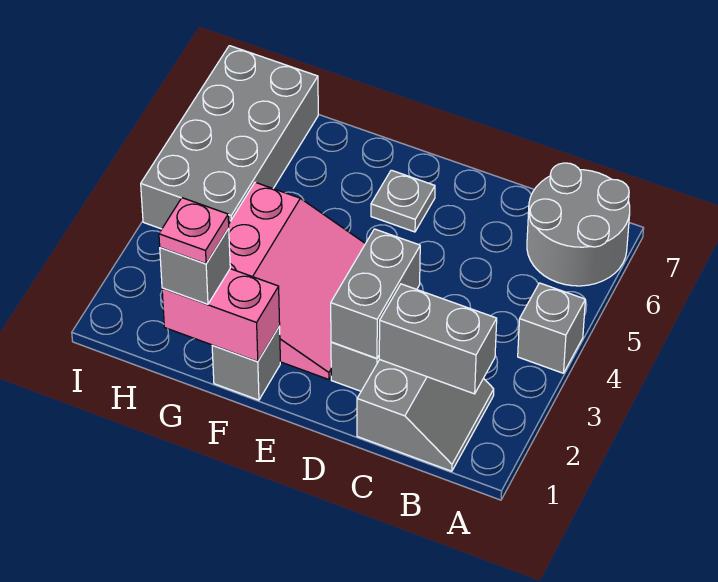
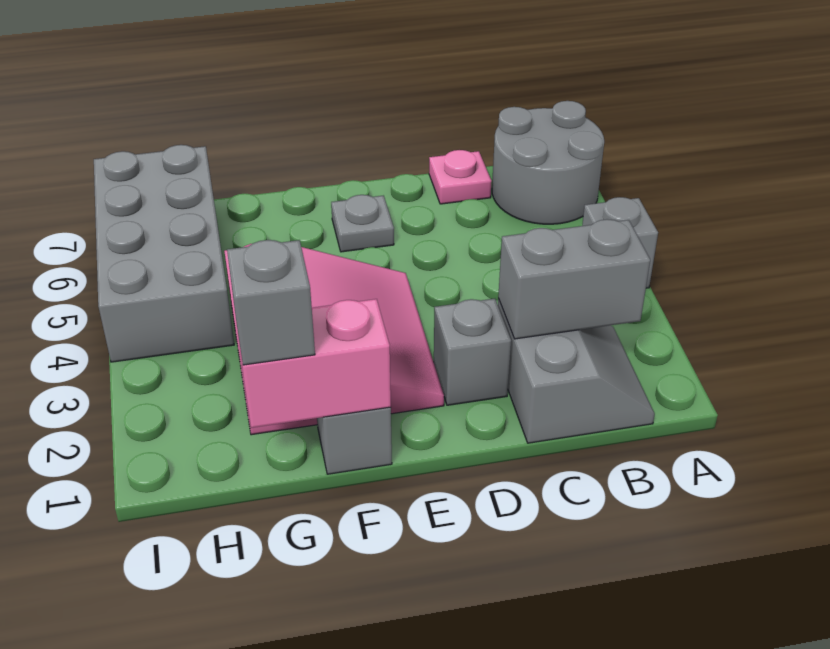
grey 1x2 brick [331,229,420,358] -> none
pink 1x1 plate [159,198,229,264] -> pink 1x1 plate moved to [429,150,492,204]

